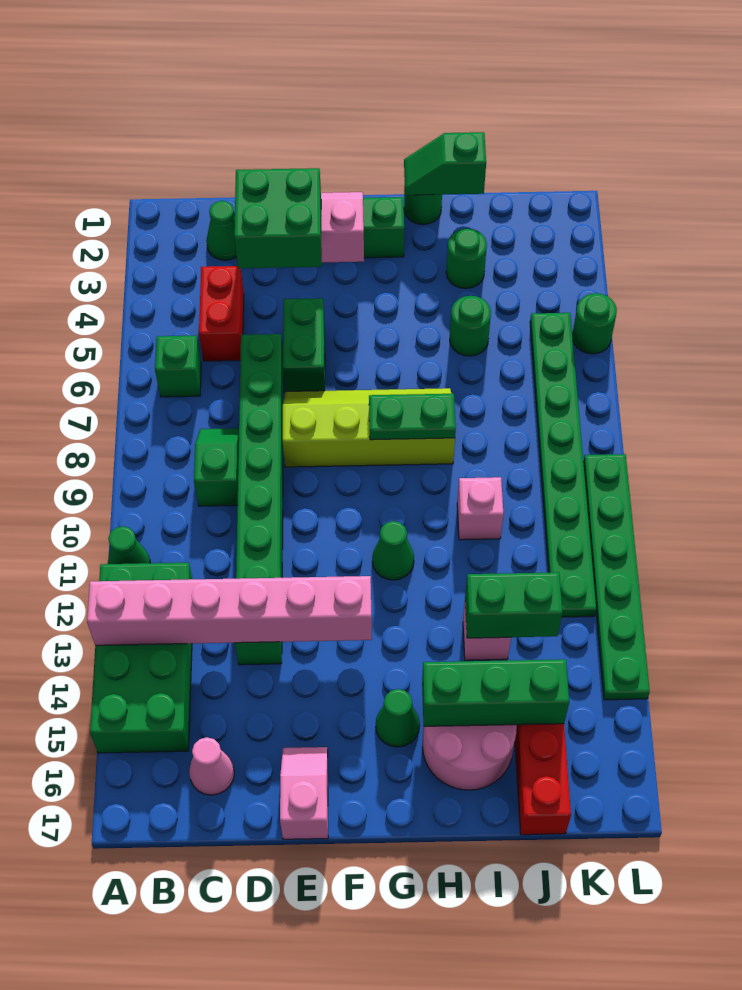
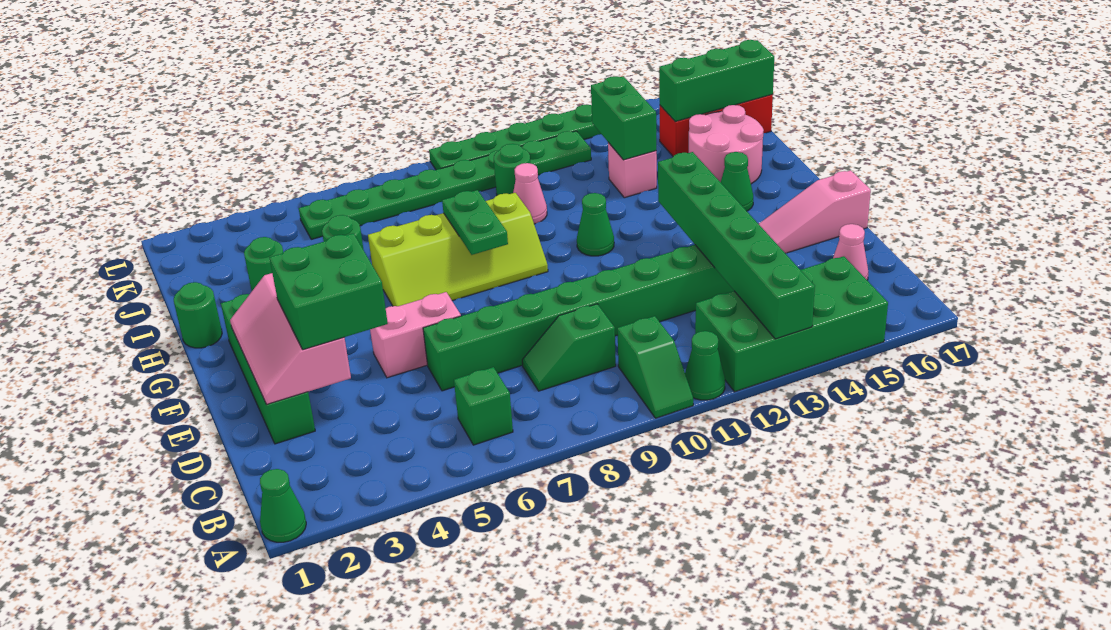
pink 1x6 brick [87,576,372,645] -> green 1x6 brick [658,152,815,339]
green 1x1 cone [206,201,237,260] -> green 1x1 cone moved to [260,469,306,542]
red 1x2 brick [199,266,244,361] -> none
green 1x2 brick [283,298,325,391] -> pink 1x2 brick [370,292,461,378]
lime 2x4 slope [283,388,455,467] -> lime 2x4 slope turned to [368,193,548,306]
pink 1x2 slope [280,747,328,839] -> pink 1x3 slope [759,170,871,253]
green 1x2 slope [404,132,486,195] -> green 1x2 slope moved to [617,316,693,418]
green 1x3 brick [422,659,569,726] -> green 1x3 brick turned to [659,40,774,122]
pink 1x1 brick [457,477,504,540] -> pink 1x1 cone [513,163,547,224]
green 1x1 round brick [572,293,617,354] -> green 1x1 round brick moved to [494,144,530,195]

